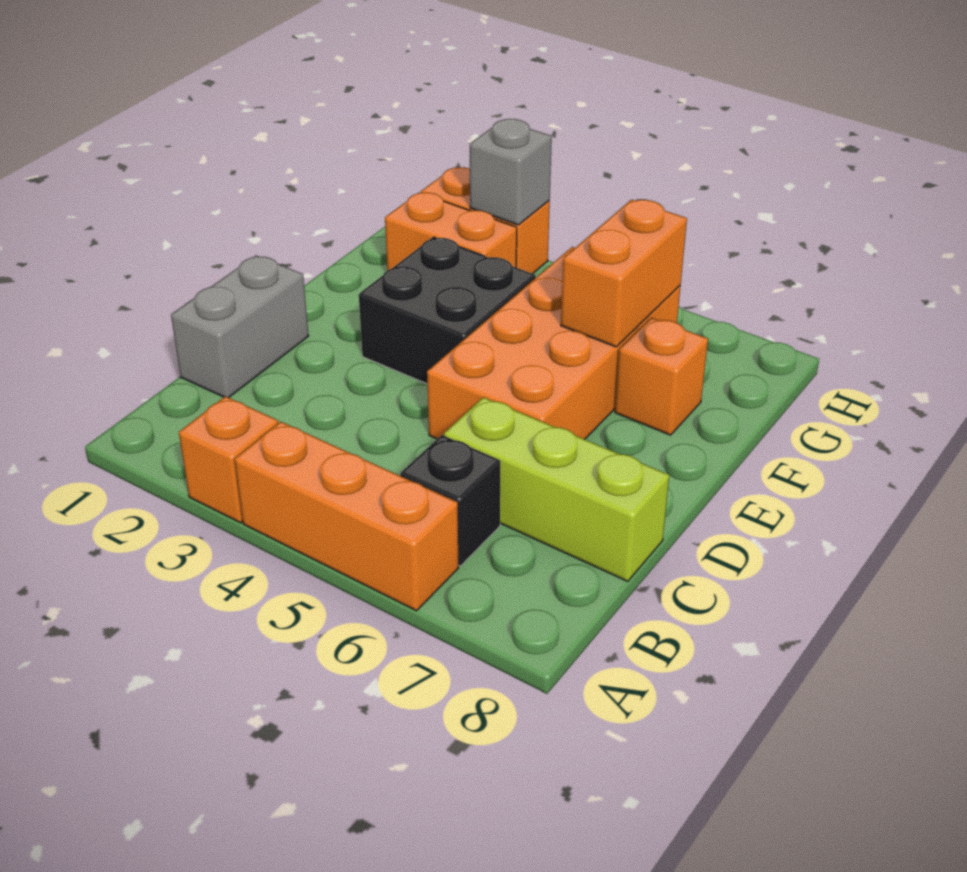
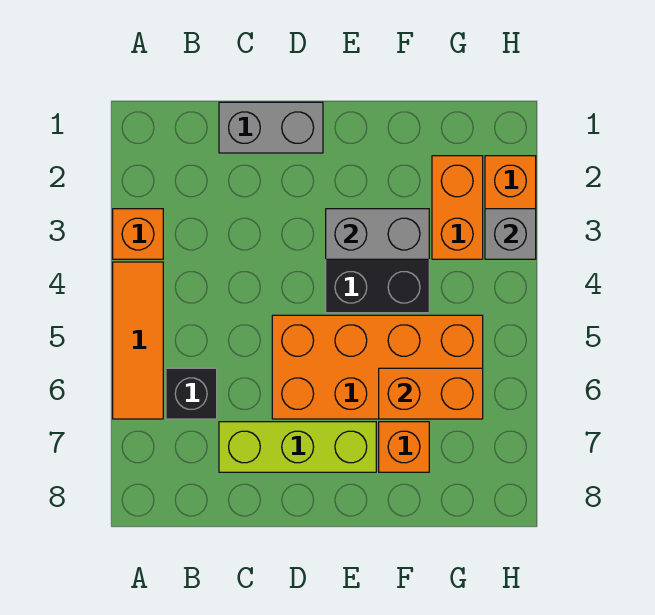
orange 1x3 brick [235,422,458,611] -> orange 1x3 tile [113,262,163,419]
lime 1x3 brick [444,397,669,581] -> lime 1x3 brick turned to [219,422,376,472]
none -> grey 1x2 brick [326,209,429,259]

